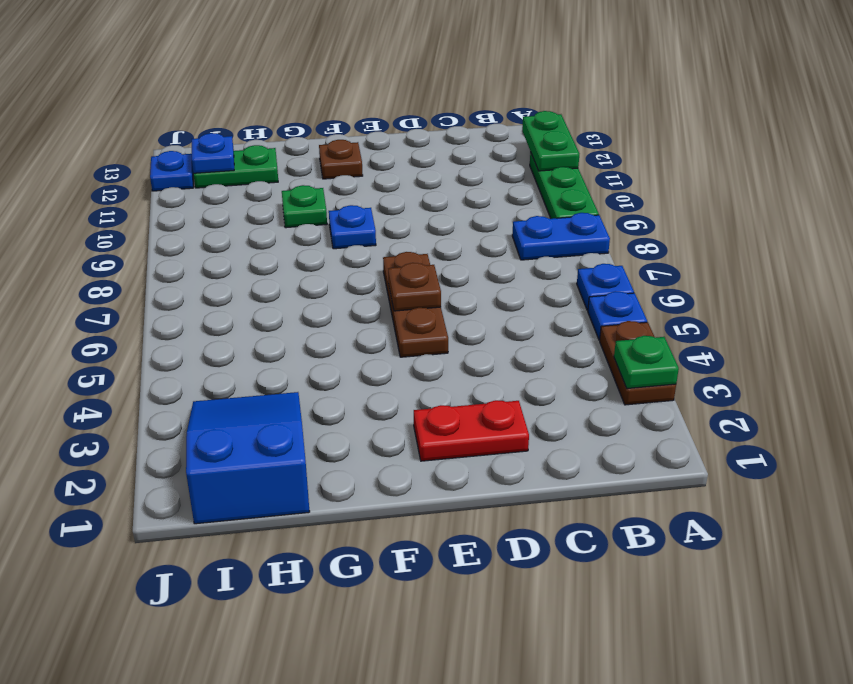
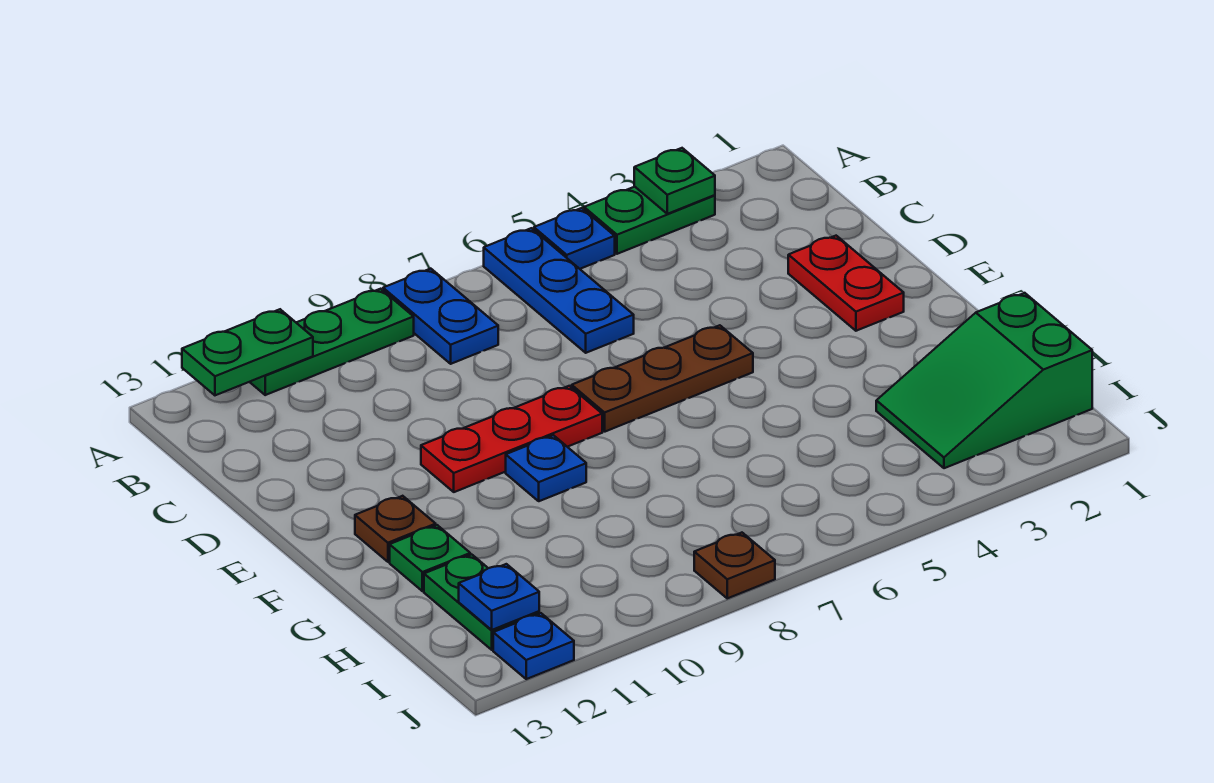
brown 1x2 plate [600,321,676,405] -> green 1x2 plate [584,187,715,254]
blue 1x1 plate [577,264,634,311] -> blue 1x3 plate [484,228,634,353]
brown 1x1 plate [388,263,441,311] -> brown 1x1 plate moved to [694,533,775,598]
none -> red 1x3 plate [421,386,602,492]
green 1x1 plate [282,185,327,228] -> green 1x1 plate moved to [390,525,470,591]
blue 2x3 slope [186,392,310,524] -> green 2x3 slope [876,293,1092,468]

